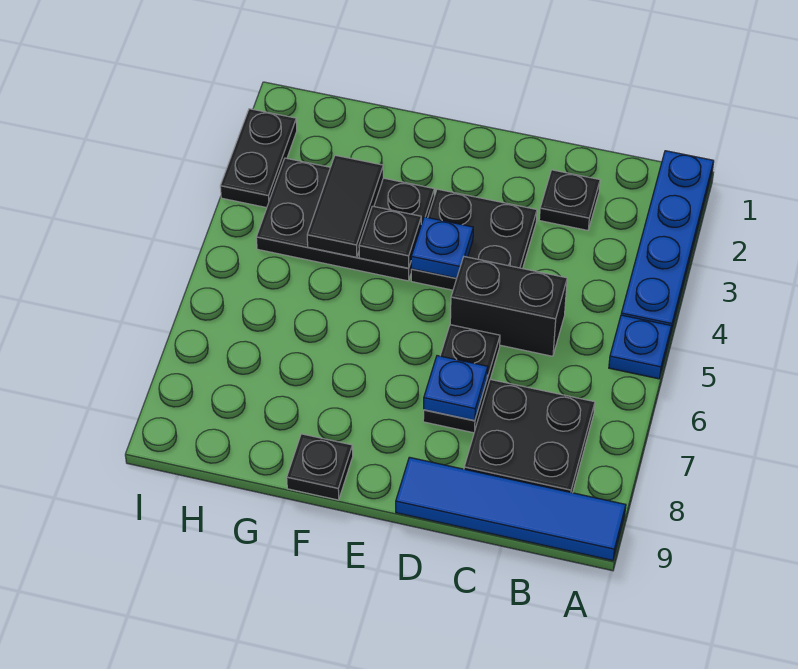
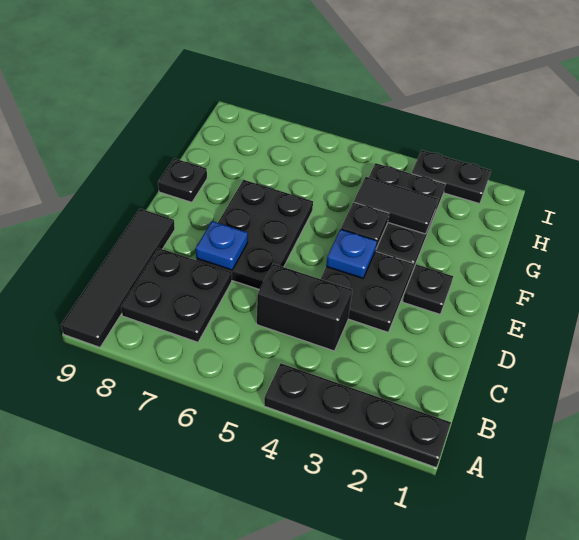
blue 1x4 plate [621,151,714,332] -> black 1x4 plate [264,363,451,467]
blue 1x1 plate [609,315,671,379] -> none
blue 1x4 tile [396,457,626,561] -> black 1x4 tile [61,209,175,347]
black 1x1 plate [539,170,600,230] -> black 1x1 plate moved to [403,264,453,314]
black 1x2 brick [450,256,567,356] -> black 1x2 brick turned to [257,264,352,351]
black 1x2 plate [423,325,500,433] -> black 2x3 plate [196,180,313,290]

